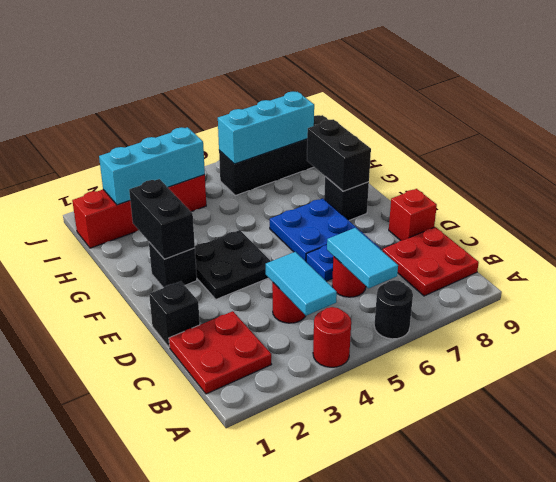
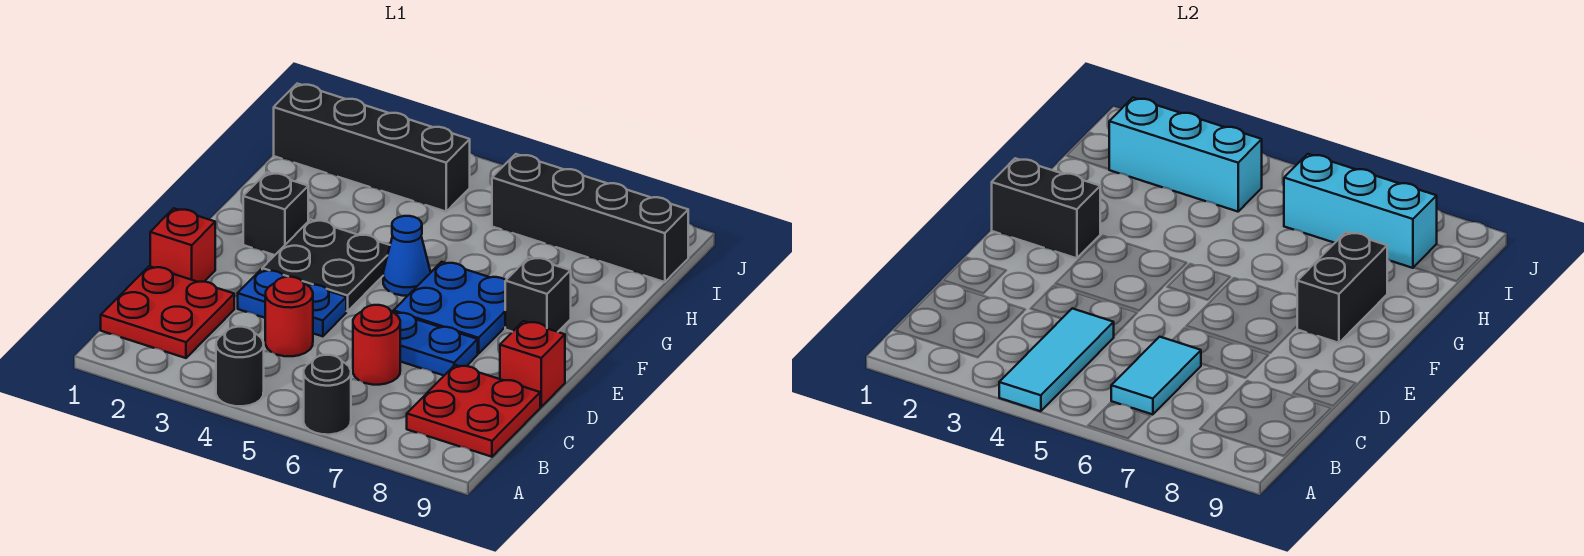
red 1x1 round brick [313,307,351,367] -> black 1x1 round brick [216,327,264,406]
cyan 1x2 tile [266,252,337,316] -> cyan 1x3 tile [999,308,1114,411]
black 1x1 brick [149,281,200,347] -> red 1x1 brick [150,208,215,282]
none -> blue 1x2 plate [238,269,346,336]
black 1x2 brick [129,179,195,259] -> black 1x2 brick turned to [992,158,1100,258]
none -> blue 1x1 cone [383,216,431,296]
red 1x4 brick [72,175,206,248] -> black 1x4 brick [274,84,470,212]

